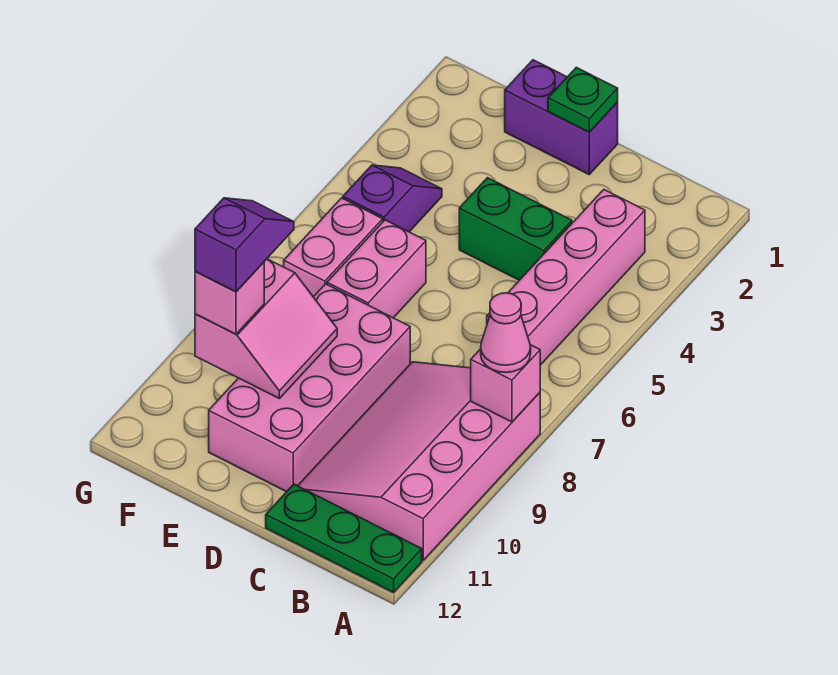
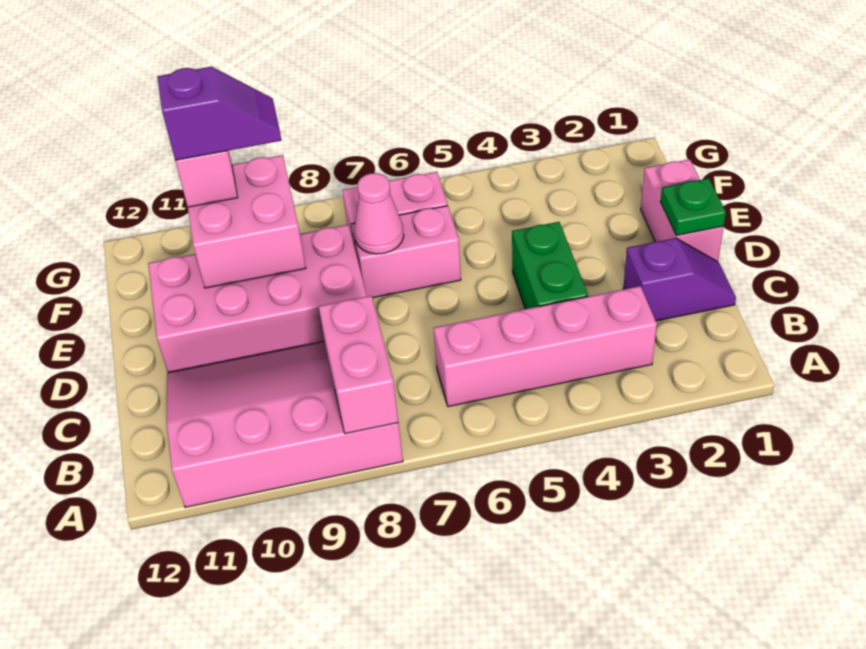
pink 1x1 brick [471,345,540,422] -> pink 1x2 brick [319,296,398,434]
pink 1x1 cone [481,293,531,373] -> pink 1x1 cone moved to [354,173,404,254]
green 1x3 plate [266,484,422,593] -> none
purple 1x2 brick [505,60,618,174] -> pink 1x2 brick [641,159,724,262]
pink 2x2 slope [195,259,337,398] -> pink 2x2 brick [188,155,306,288]
purple 1x2 slope [343,165,442,232] -> purple 1x2 slope moved to [623,238,736,321]

